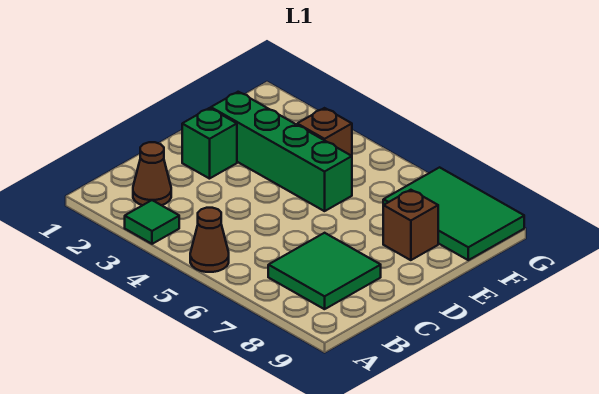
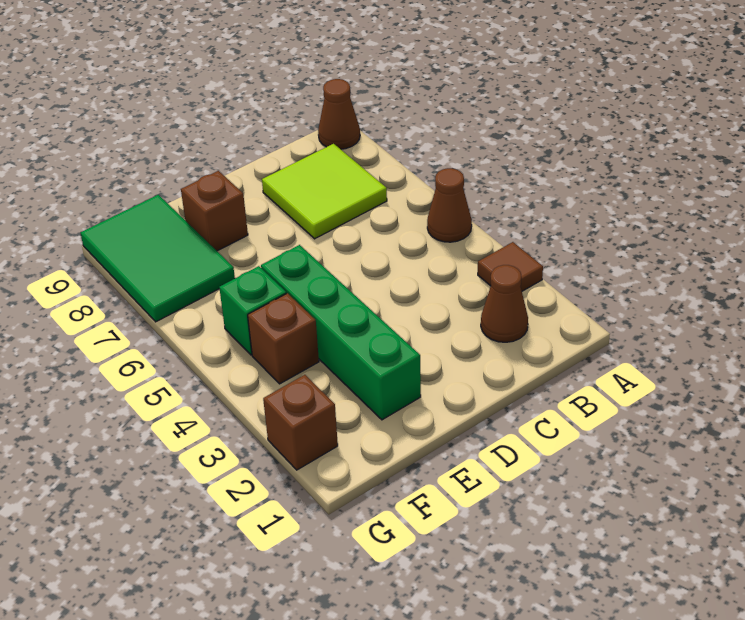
green 1x1 tile [125,200,179,244] -> brown 1x1 tile [478,242,543,291]
none -> brown 1x1 cone [318,79,360,149]
green 2x2 tile [268,233,381,309] -> lime 2x2 tile [262,144,387,239]
green 1x1 brick [182,108,237,179] -> green 1x1 brick moved to [219,266,286,355]
none -> brown 1x1 brick [263,375,338,470]

